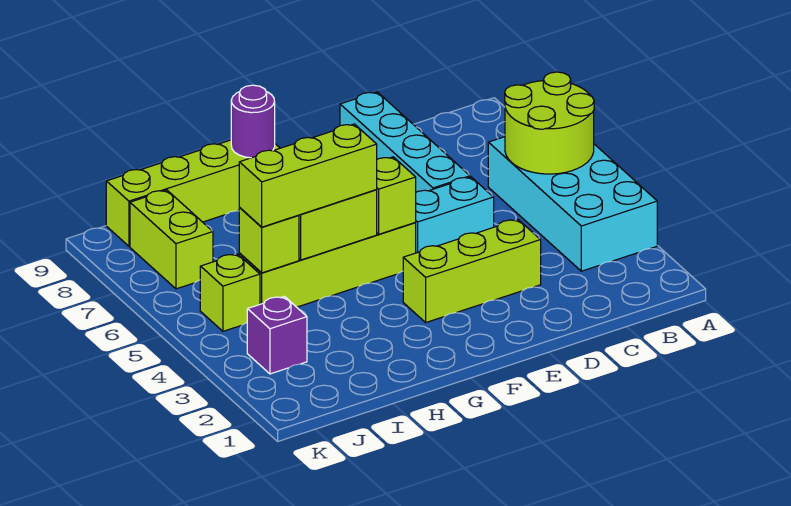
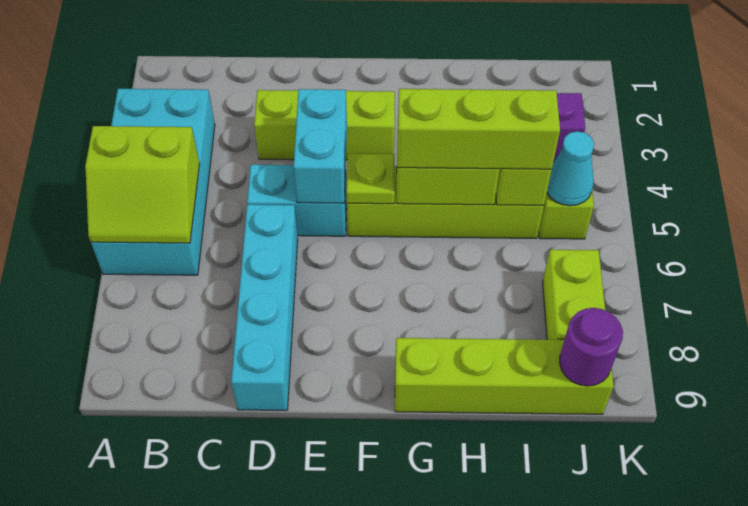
lime 2x2 round brick [505,72,594,174] -> lime 2x2 slope [85,126,200,243]
none -> cyan 1x2 brick [294,89,347,203]
lime 1x1 brick [376,157,416,234] -> lime 1x1 plate [346,154,395,204]
purple 1x1 round brick [231,85,275,158] -> purple 1x1 round brick moved to [559,308,623,386]
none -> cyan 1x1 cone [547,131,594,206]

